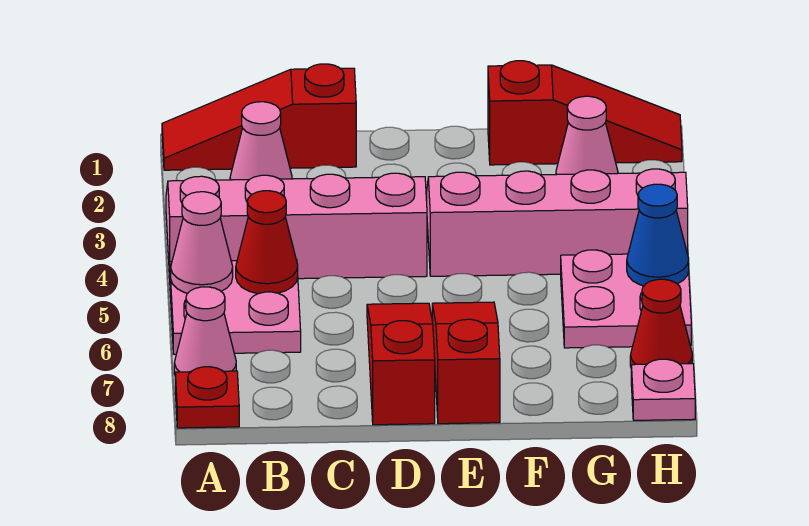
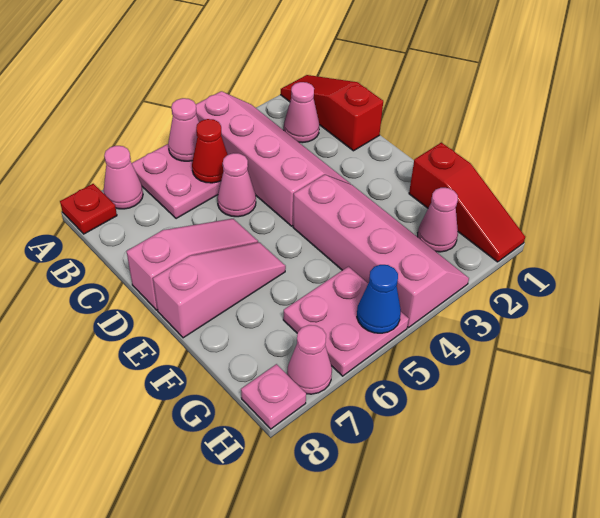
none -> pink 1x1 cone [217,153,256,217]
red 1x3 slope [367,303,435,425] -> pink 1x3 slope [127,219,258,310]
red 1x3 slope [432,302,500,424] -> pink 1x3 slope [153,242,286,338]
red 1x1 cone [630,279,692,366] -> pink 1x1 cone [287,325,332,394]

